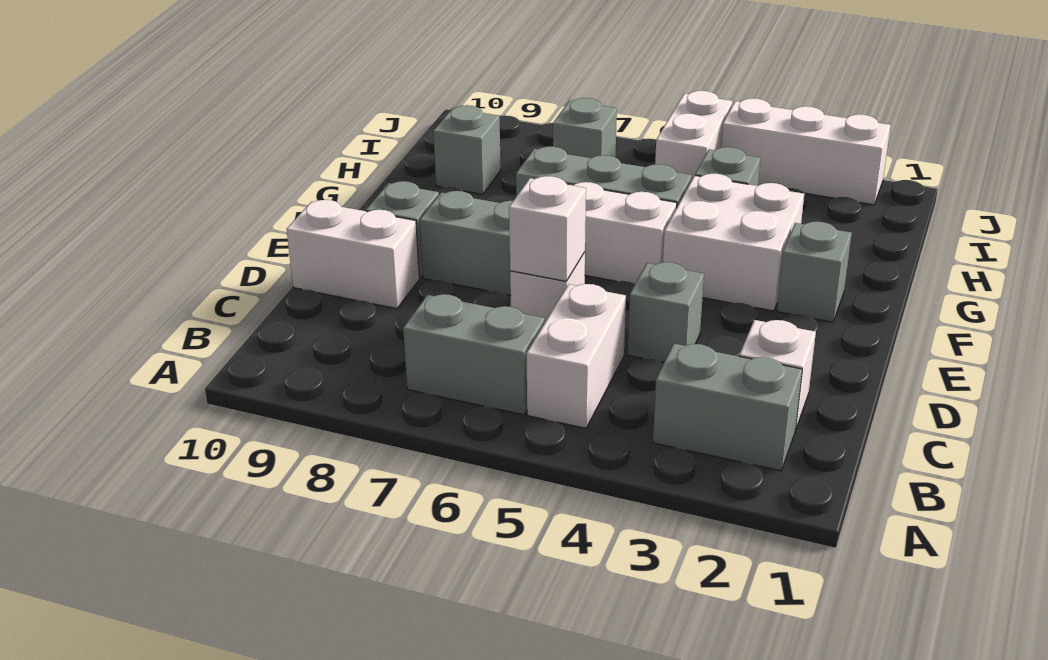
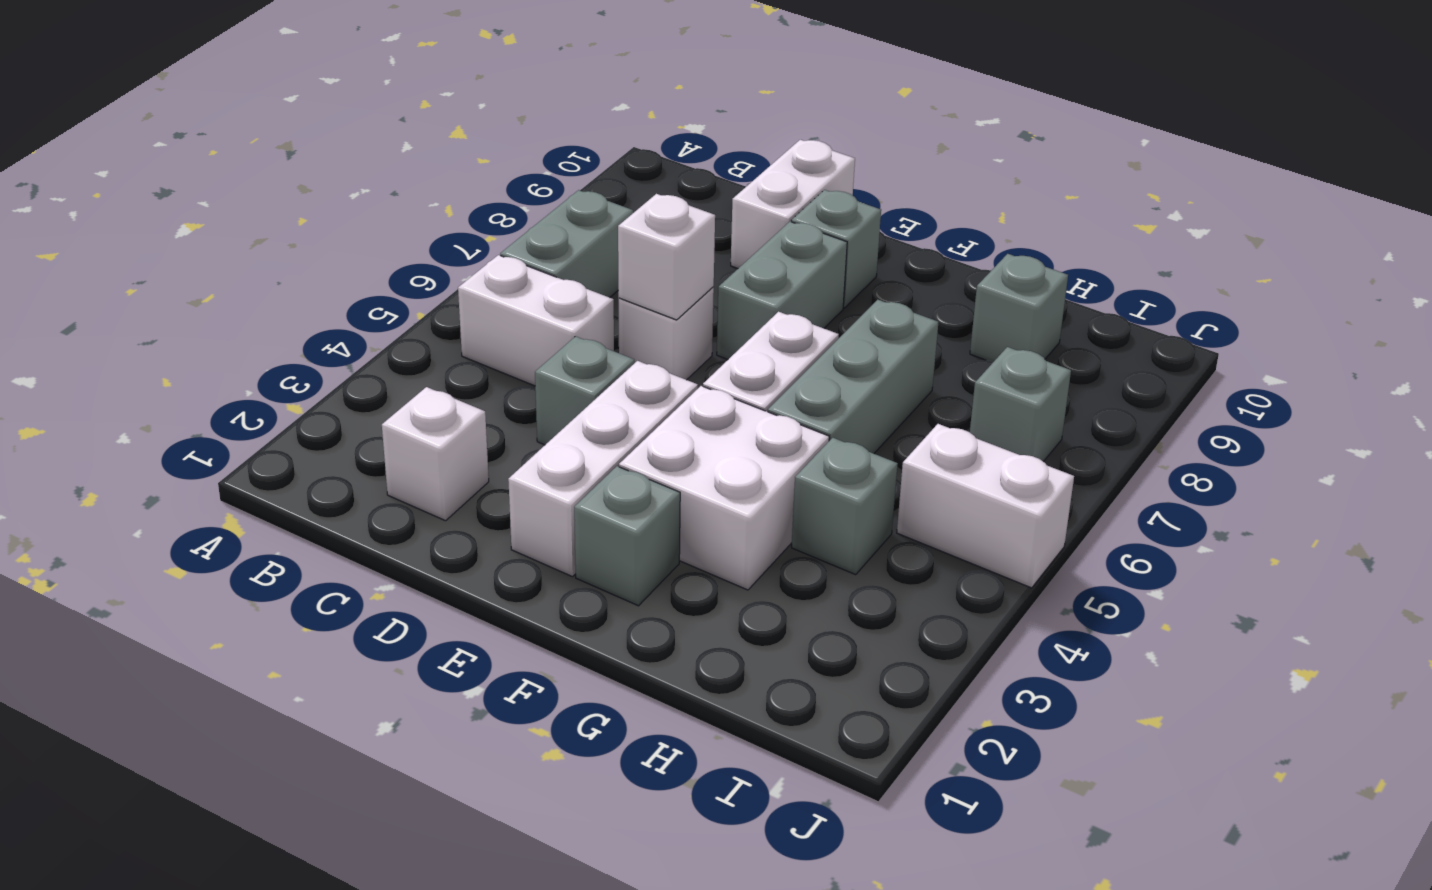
grey 1x2 brick [653,344,802,471] -> none
white 1x3 brick [721,98,891,205] -> white 1x3 brick moved to [508,361,698,577]

